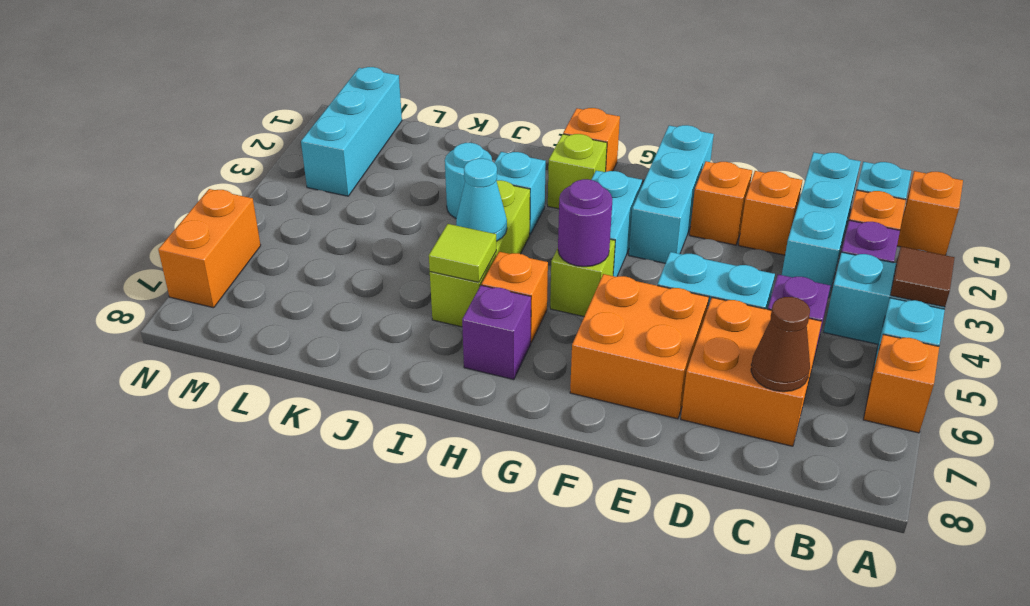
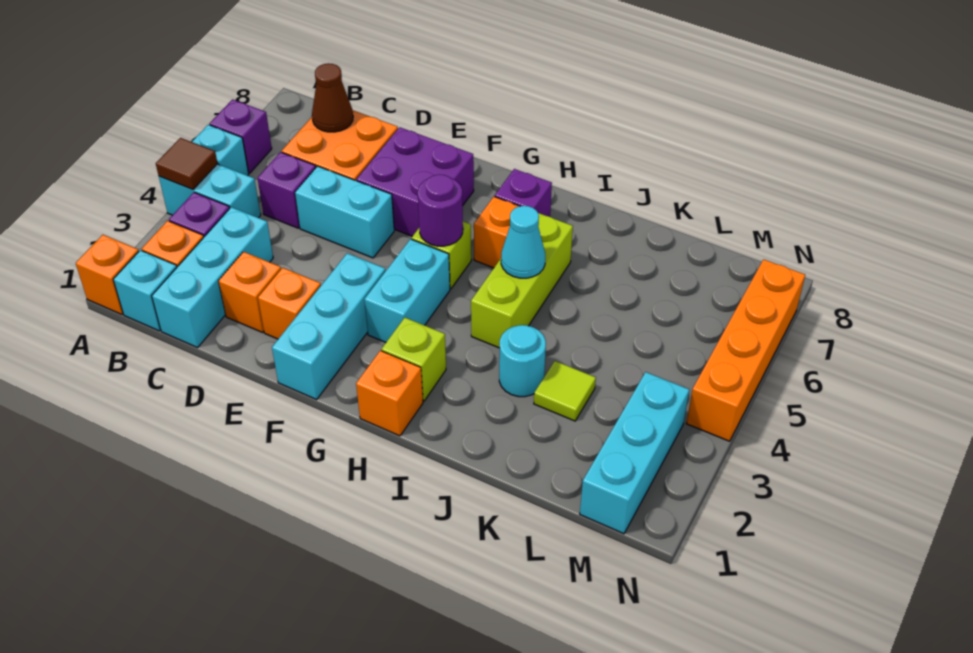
orange 1x1 brick [863,335,939,433] -> purple 1x1 brick [210,100,272,173]
orange 2x2 brick [570,274,709,419] -> purple 2x2 brick [356,127,474,236]
cyan 1x1 brick [494,152,546,234] -> none
lime 1x1 tile [429,224,496,282] -> lime 1x1 tile moved to [534,361,596,421]
orange 1x2 brick [158,189,261,308] -> orange 1x4 brick [686,259,805,441]

